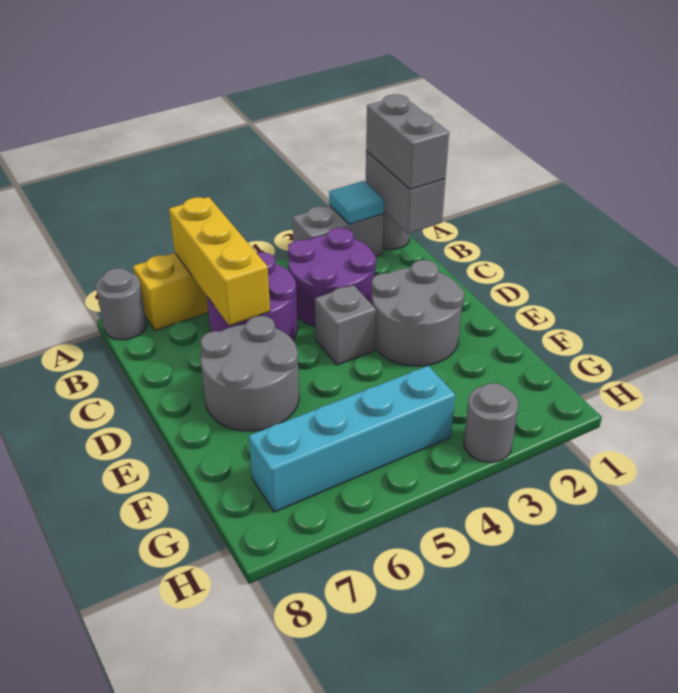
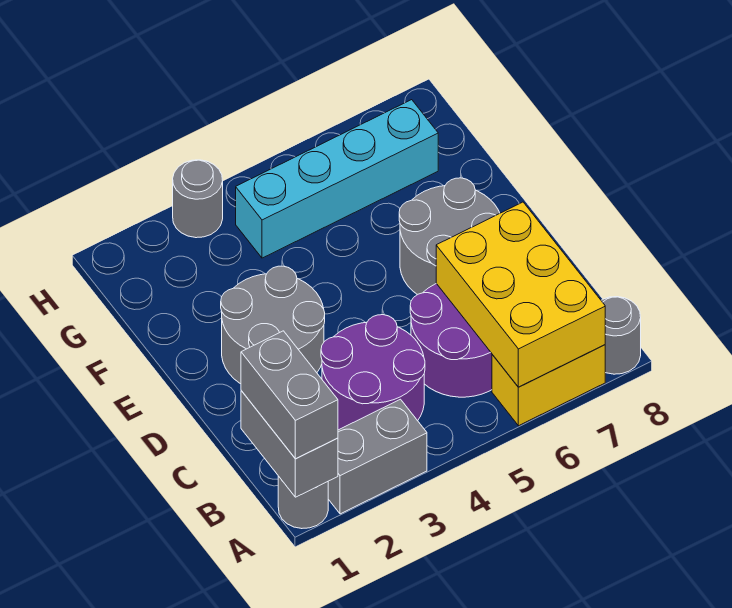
cyan 1x1 tile [329,181,384,224] -> none
yellow 1x3 brick [169,197,270,325] -> yellow 2x3 brick [436,202,605,387]
grey 1x1 brick [315,285,376,365] -> none

